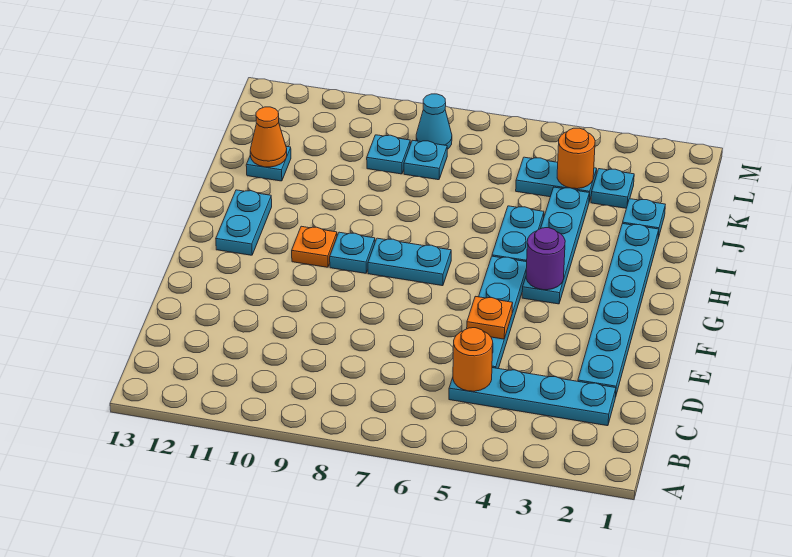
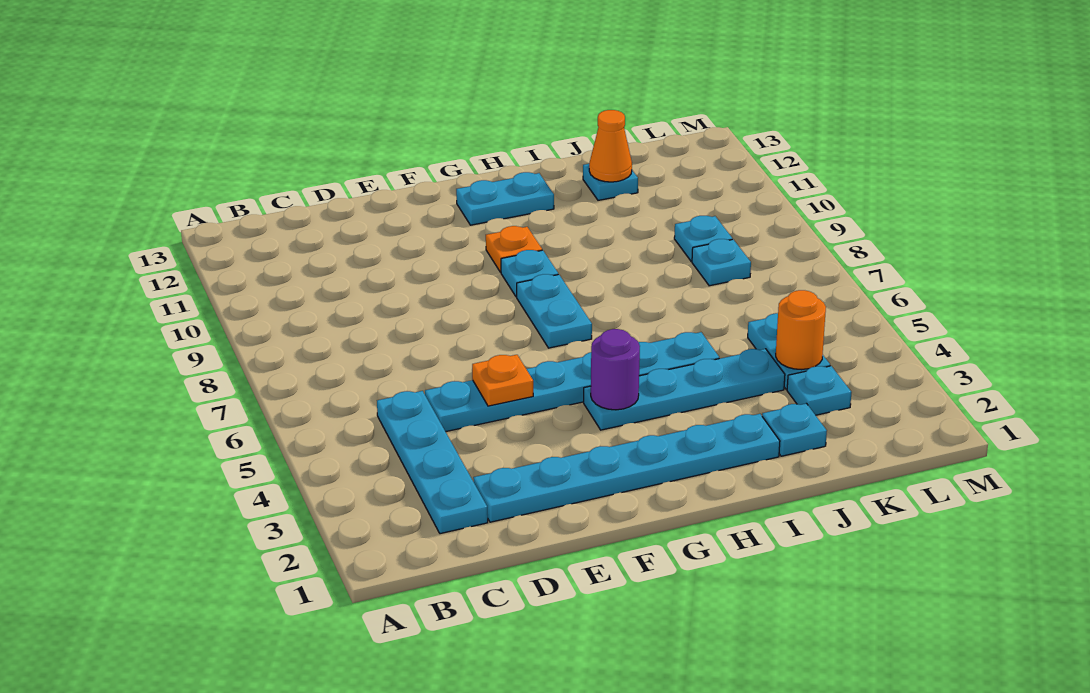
orange 1x1 round brick [453,328,493,391] -> none
cyan 1x1 cone [416,94,452,149] -> none

